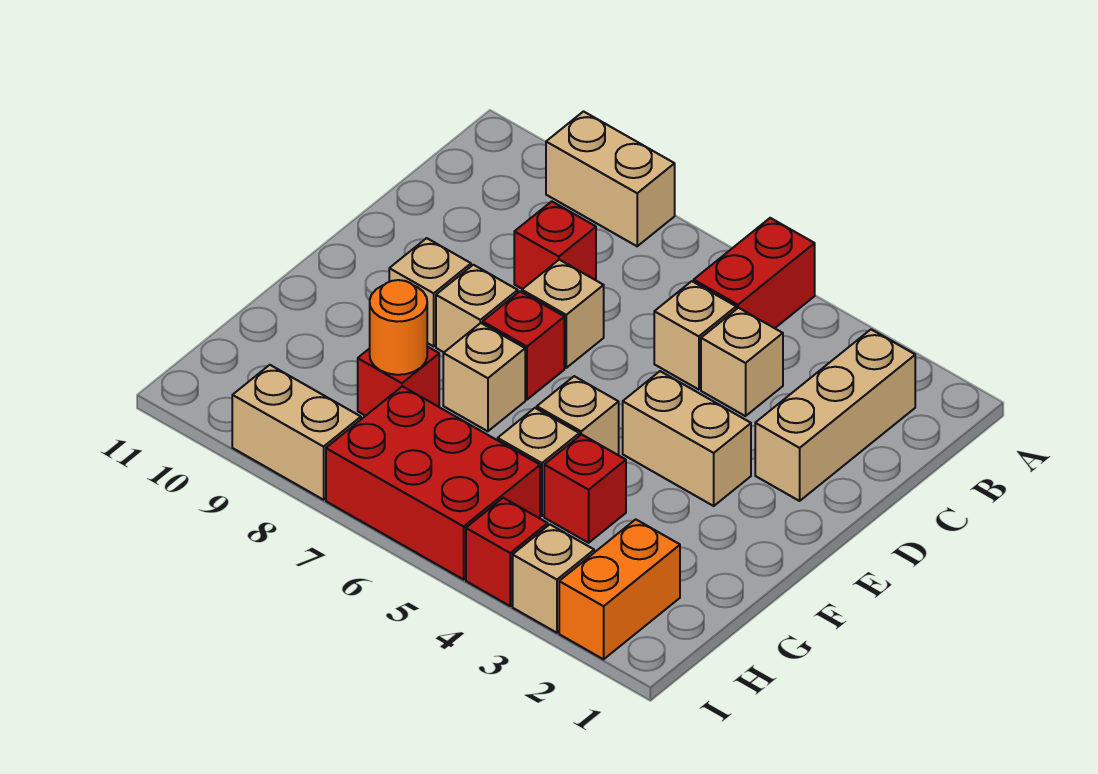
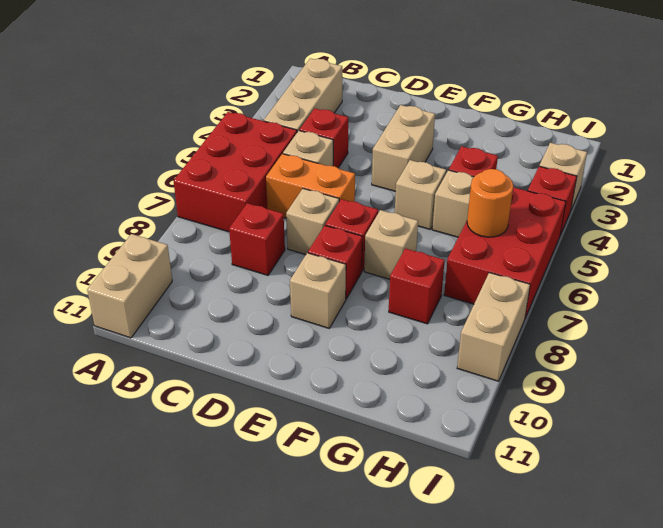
red 1x2 brick [694,218,815,328] -> red 2x3 brick [174,112,297,232]
tan 1x2 brick [546,112,675,246] -> tan 1x2 brick moved to [87,234,172,338]
tan 1x3 brick [755,330,915,501] -> tan 1x3 brick turned to [264,58,342,132]
tan 1x1 brick [701,308,783,416] -> red 1x1 brick [299,108,348,168]
tan 1x1 brick [436,265,518,352] -> red 1x1 brick [308,225,362,299]
orange 1x1 round brick [370,280,427,375] -> orange 1x1 round brick moved to [467,169,513,237]
orange 1x2 brick [559,519,680,659] -> orange 1x2 brick moved to [266,154,355,218]

